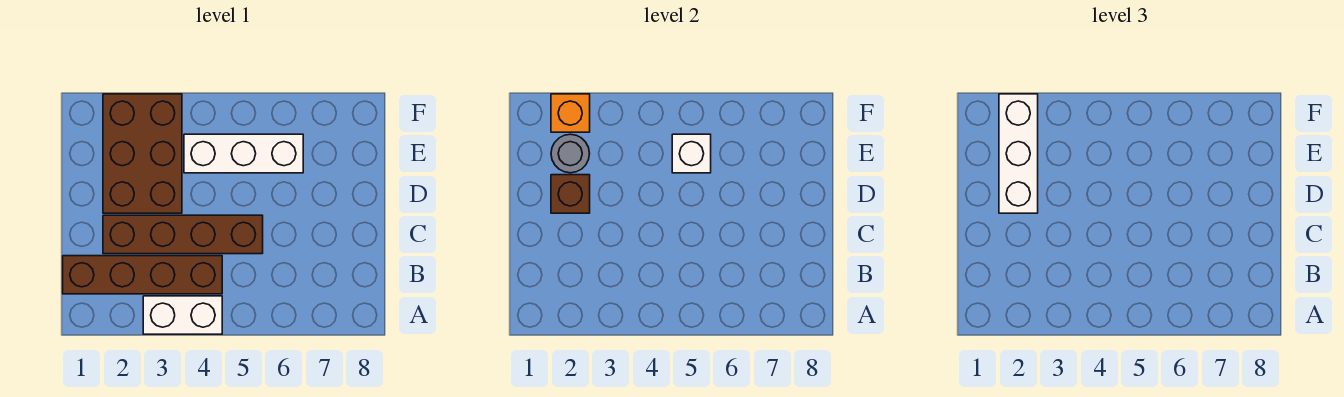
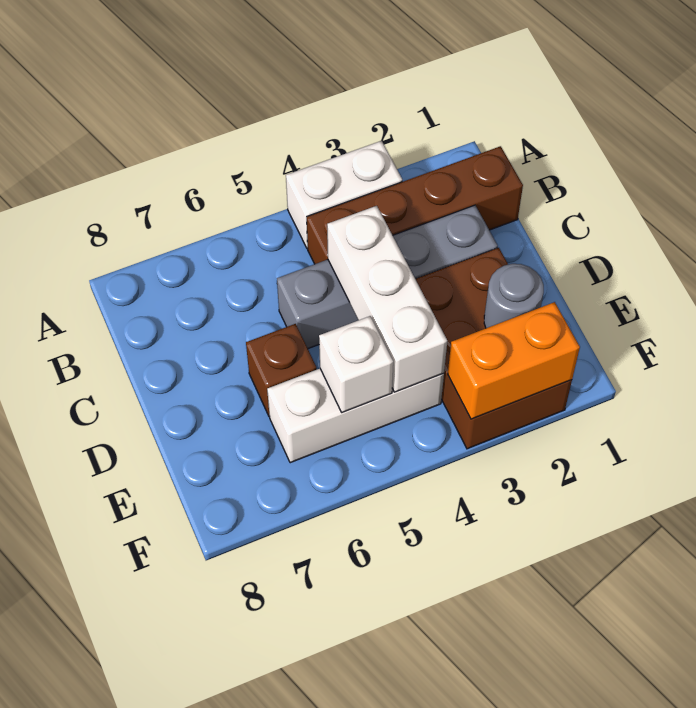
brown 1x4 brick [103,215,263,254] -> grey 1x4 brick [277,205,498,349]
brown 1x1 brick [551,175,590,213] -> brown 1x1 brick moved to [246,324,317,416]
white 1x3 brick [999,94,1038,213] -> white 1x3 brick moved to [327,206,447,392]
orange 1x1 brick [551,94,590,132] -> orange 1x2 brick [448,302,580,419]

